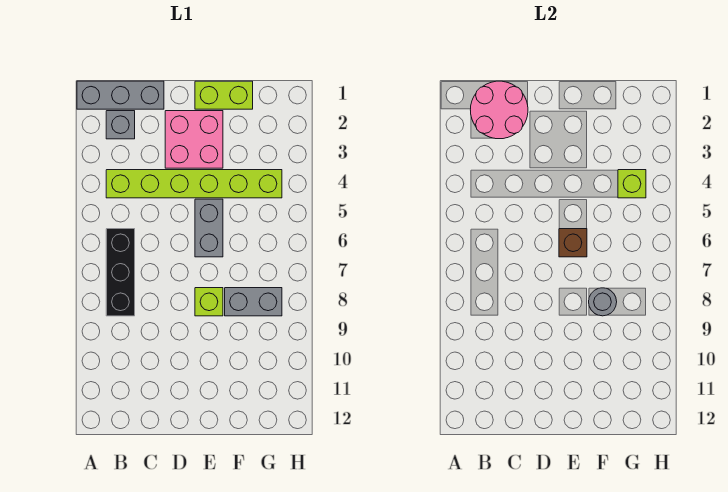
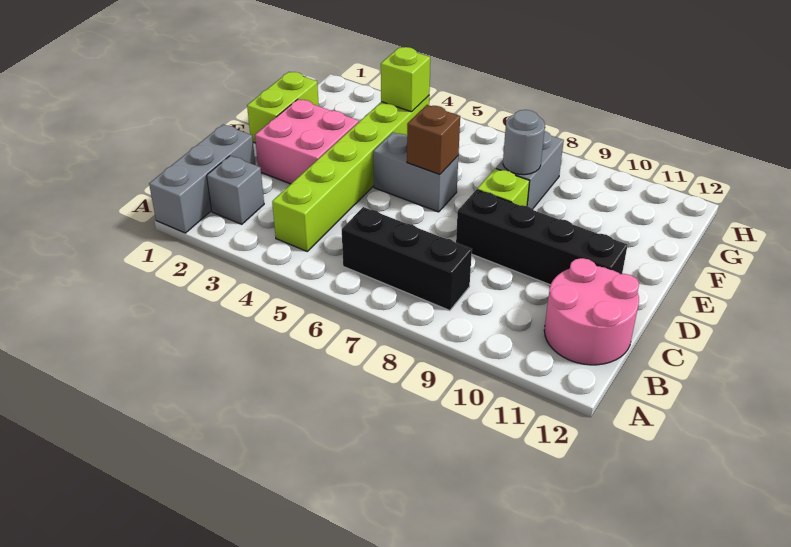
pink 2x2 round brick [471,81,528,139] -> pink 2x2 round brick moved to [544,258,639,365]
none -> black 1x4 brick [456,190,628,285]

